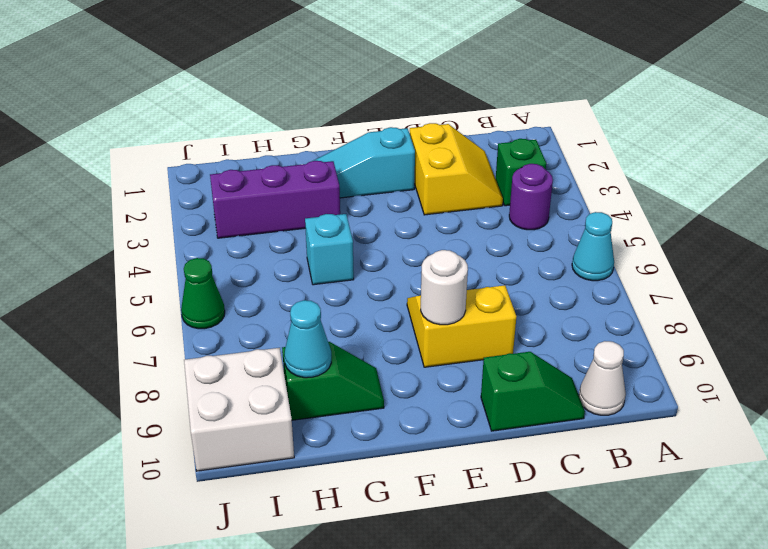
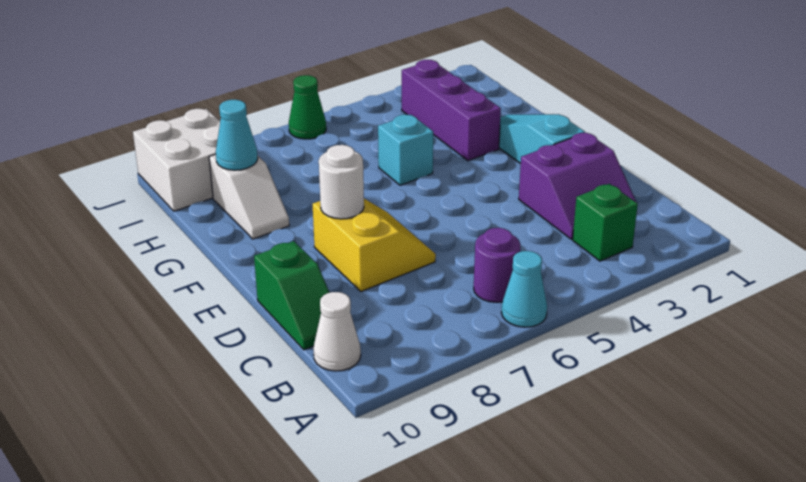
purple 1x1 round brick [509,164,553,230] -> purple 1x1 round brick moved to [474,228,520,302]
yellow 2x2 slope [410,123,503,215] -> purple 2x2 slope [519,133,636,239]
green 1x2 slope [282,342,384,420] -> white 1x2 slope [209,154,289,239]

